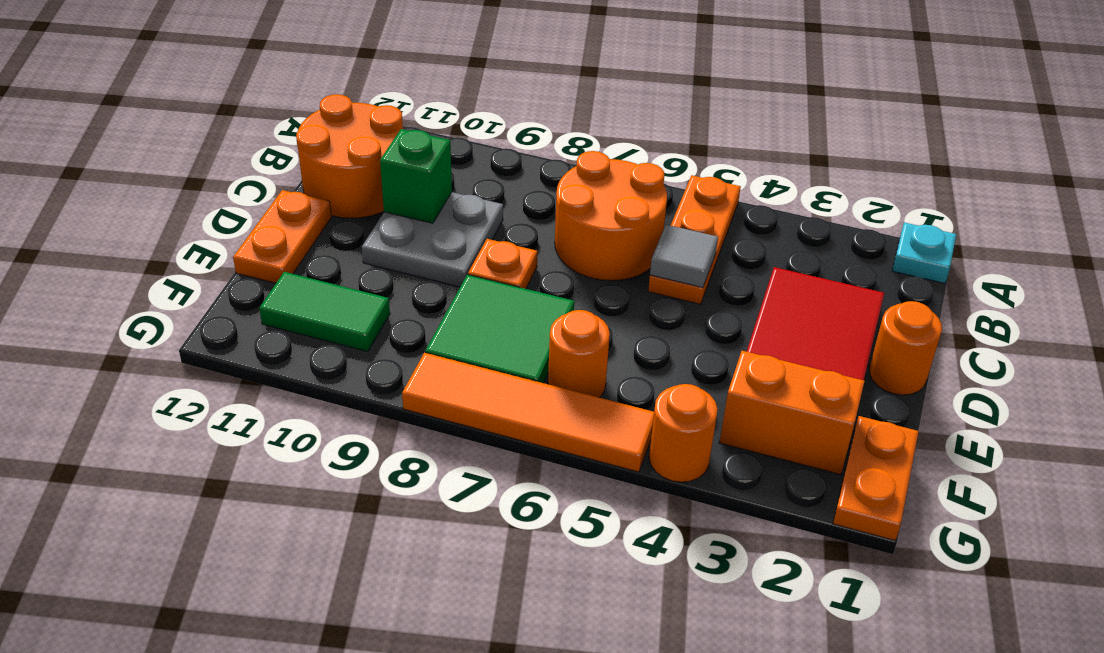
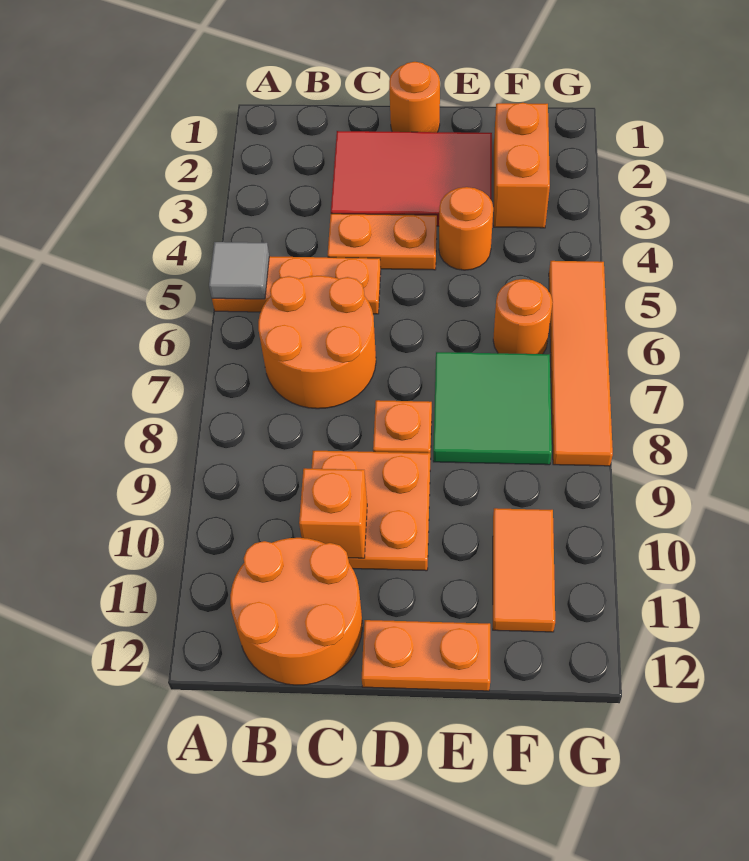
cyan 1x1 plate [892,223,956,283] -> none
grey 1x1 tile [650,225,718,288] -> grey 1x1 tile moved to [209,242,269,299]
grey 2x2 plate [362,192,503,287] -> orange 2x2 plate [311,451,430,571]
green 1x1 brick [380,129,452,223] -> orange 1x1 brick [299,468,367,558]
orange 1x2 plate [833,416,919,540] -> orange 1x2 plate moved to [328,214,437,270]
green 1x2 tile [259,272,390,352] -> orange 1x2 tile [493,508,555,632]
orange 1x1 round brick [649,384,718,482] -> orange 1x1 round brick moved to [439,187,493,270]

